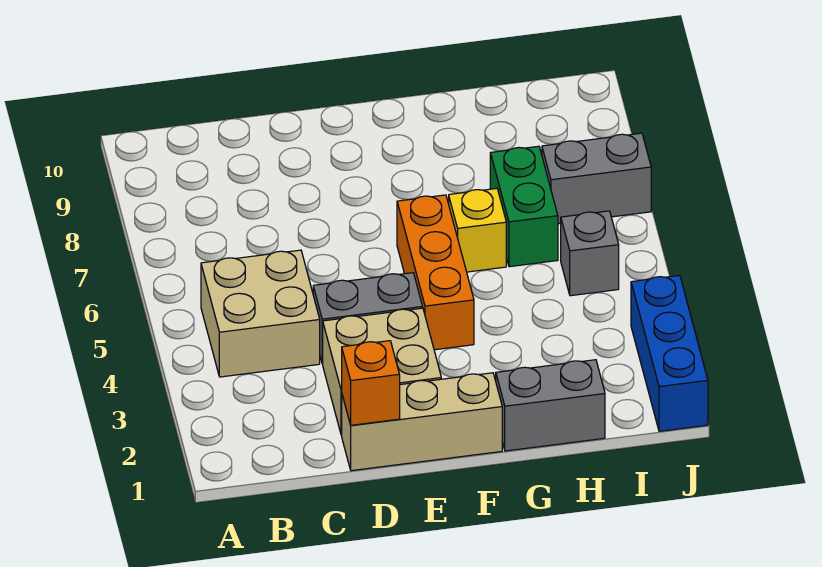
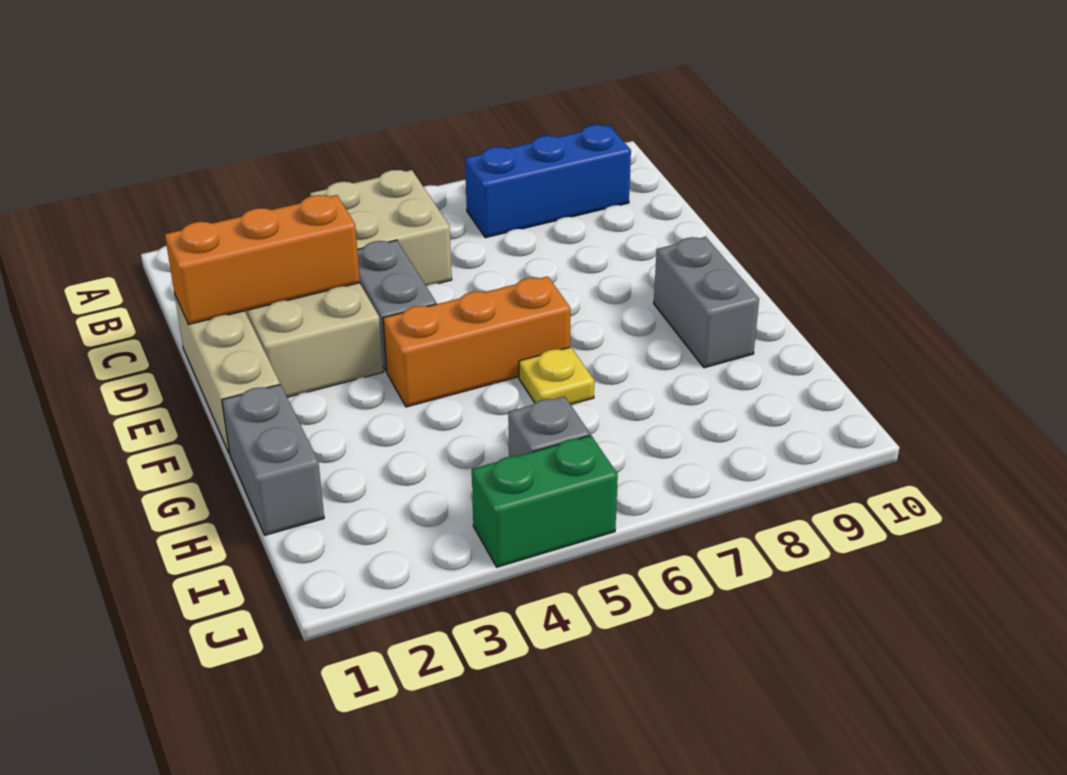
orange 1x1 brick [342,341,400,425] -> orange 1x3 brick [165,195,360,324]
yellow 1x1 brick [449,188,506,272] -> yellow 1x1 plate [519,347,594,404]
green 1x2 brick [490,146,558,267] -> green 1x2 brick moved to [472,435,618,567]
grey 1x2 brick [542,133,651,224] -> grey 1x2 brick moved to [654,237,759,368]
blue 1x3 brick [631,275,708,431] -> blue 1x3 brick moved to [465,125,631,238]

